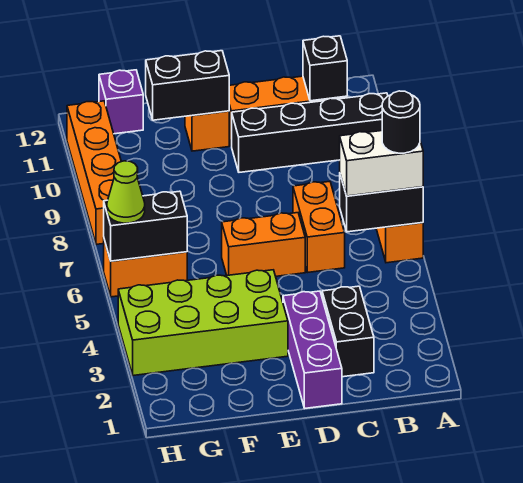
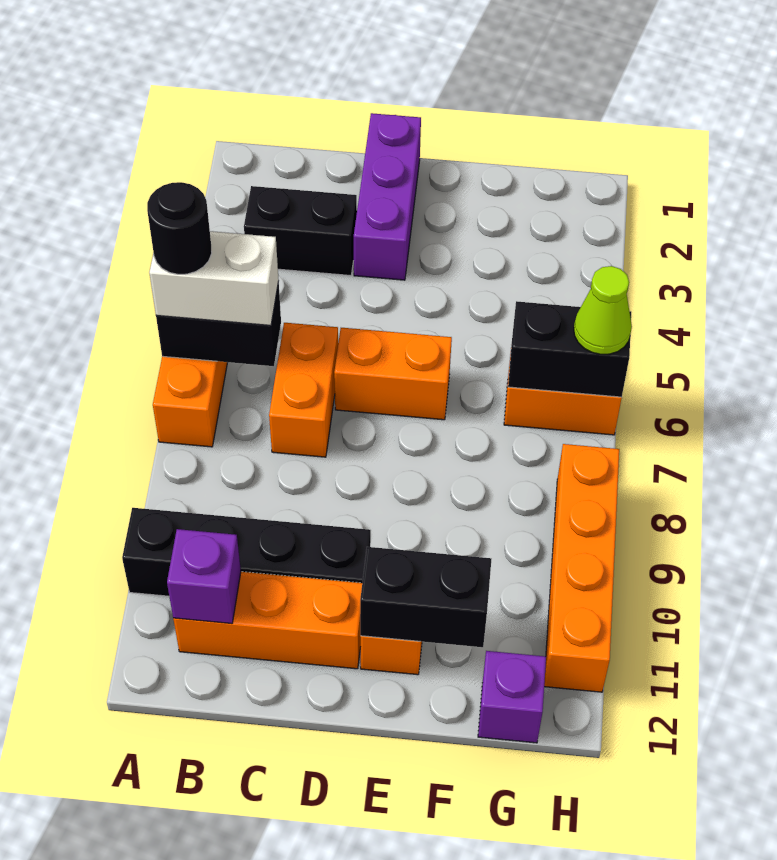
black 1x1 brick [303,36,347,101] -> purple 1x1 brick [167,529,241,623]
black 1x2 brick [322,286,374,377] -> black 1x2 brick turned to [244,186,357,276]
lime 2x4 brick [118,270,288,376] -> none

